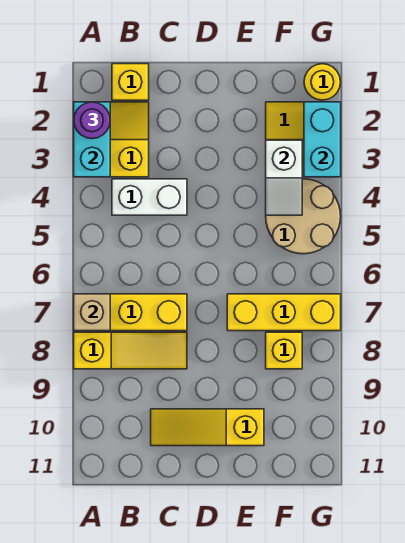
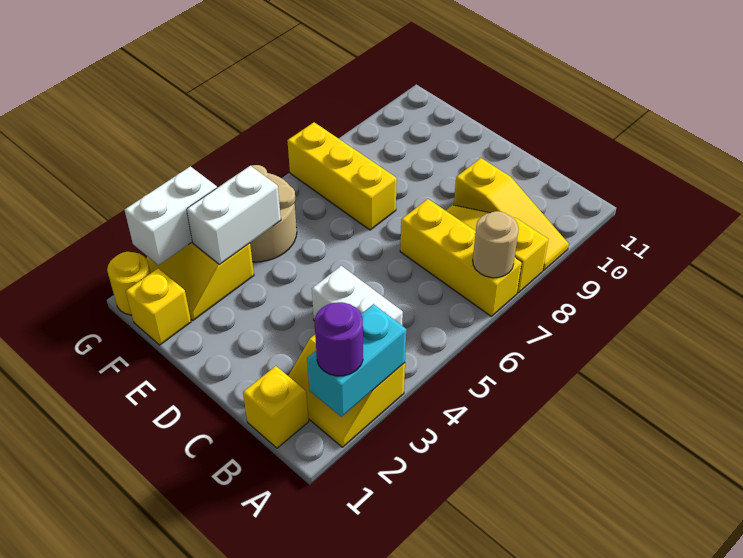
tan 1x1 brick [74,294,110,331] -> tan 1x1 round brick [473,211,519,278]
yellow 1x3 slope [151,409,264,446] -> yellow 1x3 slope moved to [454,158,569,270]
white 1x2 slope [266,140,302,215] -> white 1x2 brick [187,166,281,264]
yellow 1x1 brick [266,332,302,369] -> yellow 1x1 brick moved to [126,268,191,345]
cyan 1x2 brick [304,102,341,177] -> white 1x2 brick [125,166,217,265]

